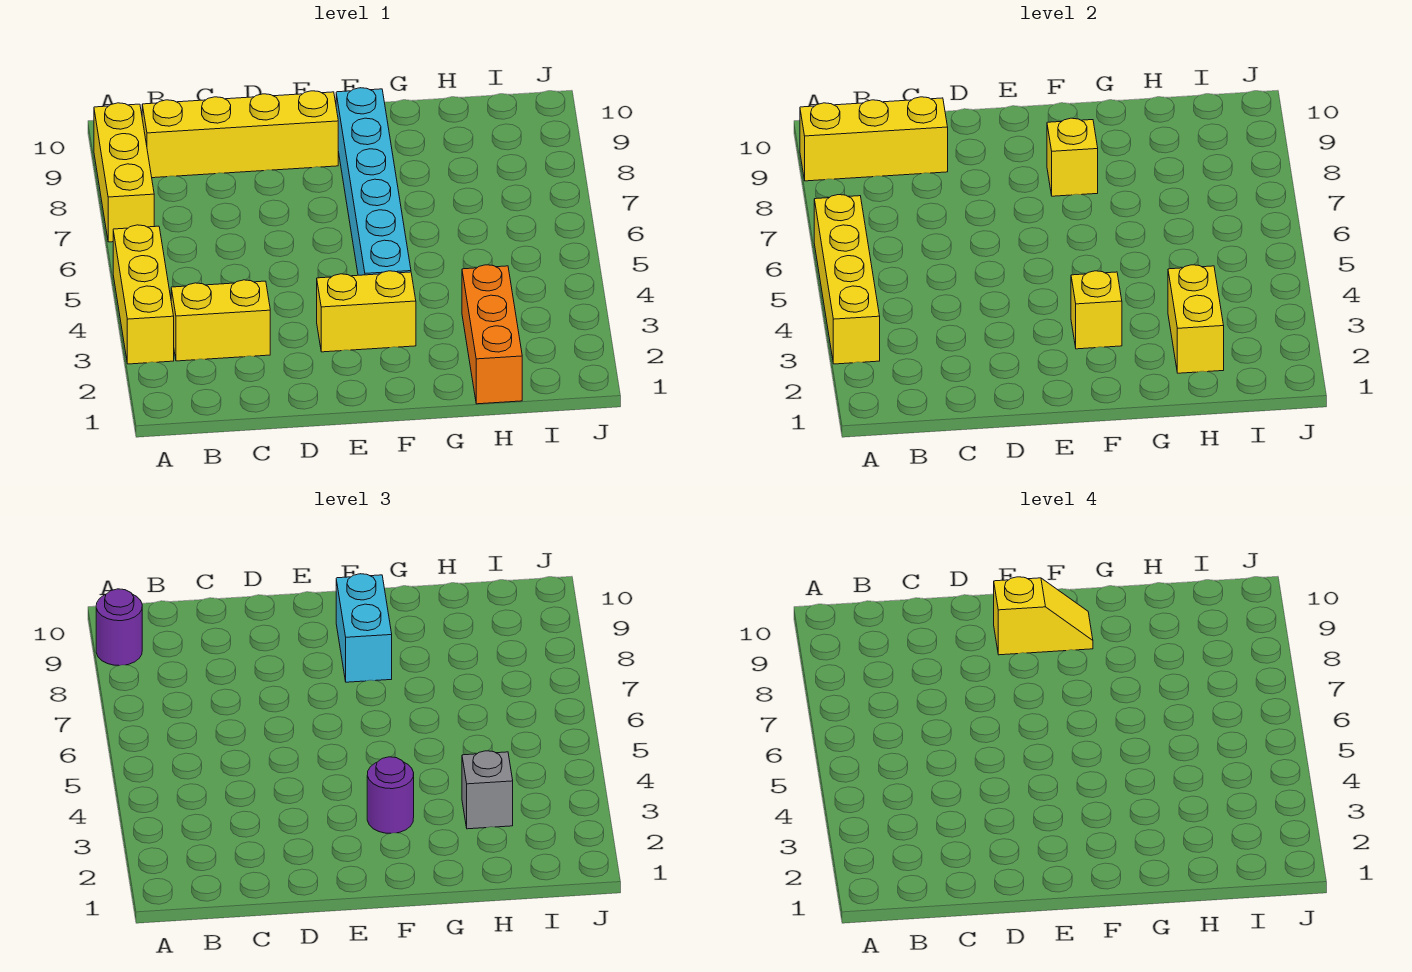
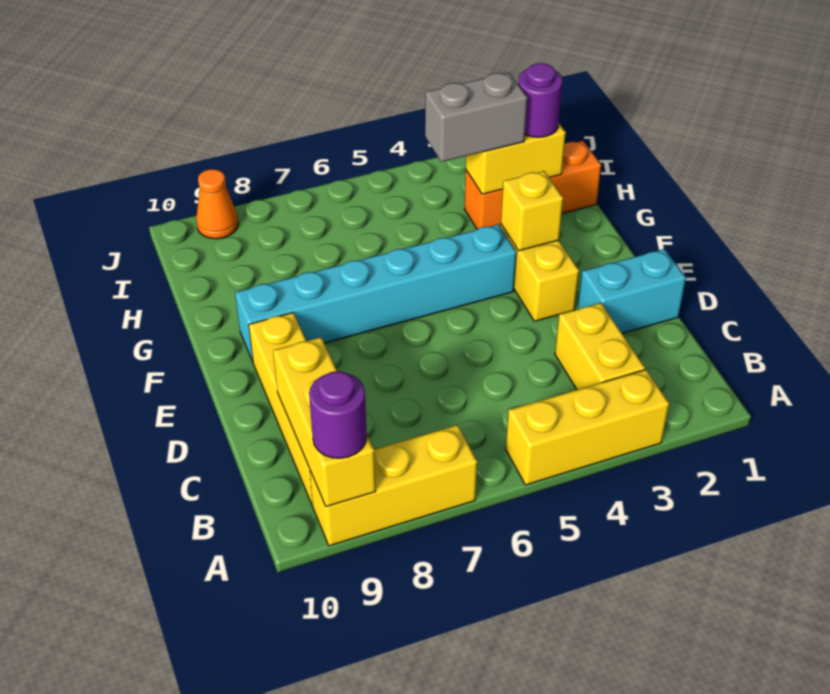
yellow 1x4 brick [814,195,880,364] -> none
yellow 1x2 slope [994,577,1093,655] -> none
purple 1x1 round brick [367,757,414,833] -> purple 1x1 round brick moved to [518,63,563,137]
yellow 1x1 brick [1047,118,1098,196] -> none
cyan 1x2 brick [336,574,392,682] -> cyan 1x2 brick moved to [578,249,686,333]
grey 1x1 brick [462,751,513,829] -> grey 1x2 brick [425,73,527,162]
none -> orange 1x1 cone [196,169,238,239]

